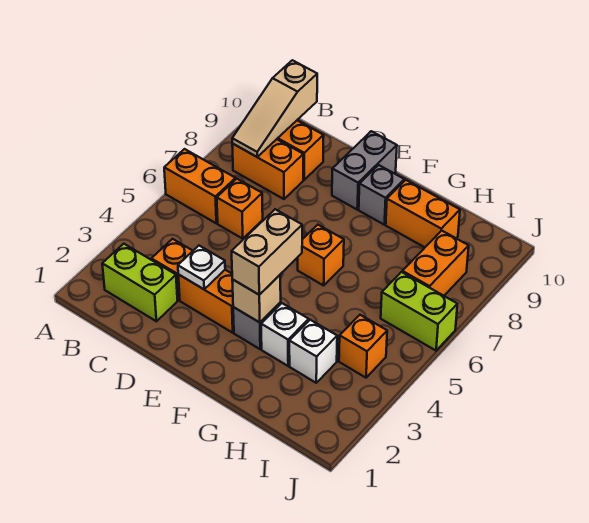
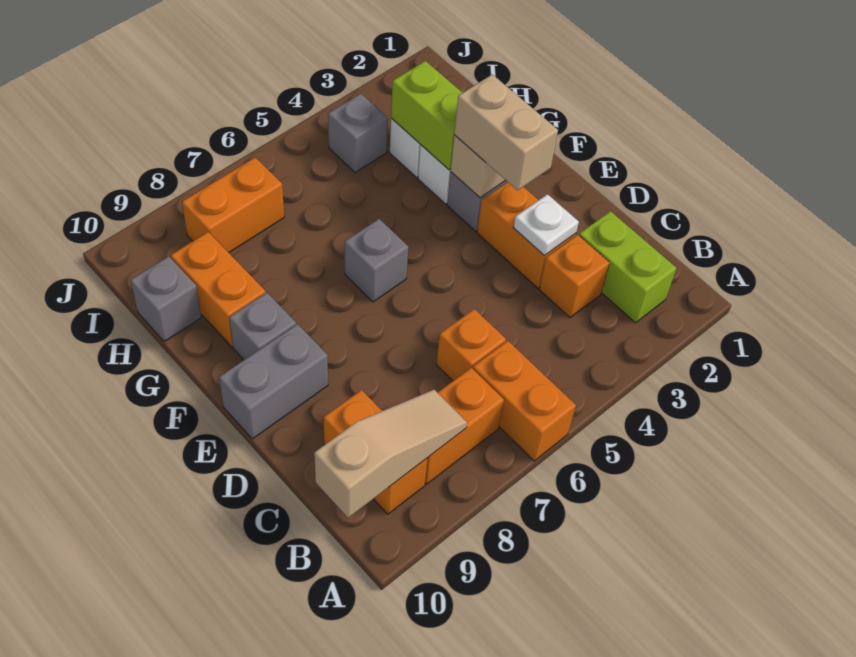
orange 1x2 brick [232,139,303,199] -> orange 1x2 brick turned to [425,368,504,484]
tan 1x2 brick [232,209,302,295] -> tan 1x2 brick turned to [454,75,558,190]
orange 1x1 brick [298,225,344,285] -> grey 1x1 brick [345,219,408,302]
none -> grey 1x1 brick [130,256,201,342]
orange 1x1 brick [339,315,387,378] -> grey 1x1 brick [328,94,388,173]
lime 1x2 brick [381,272,457,351] -> lime 1x2 brick moved to [391,61,462,170]

